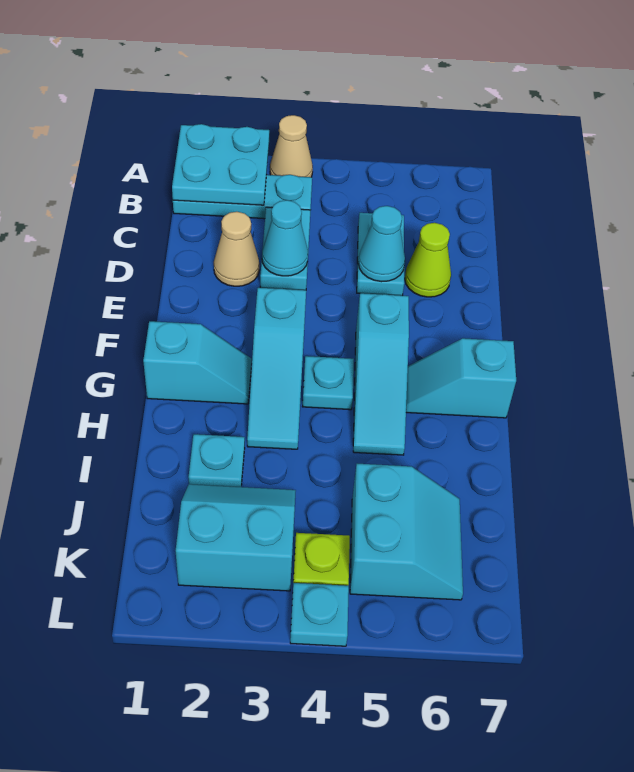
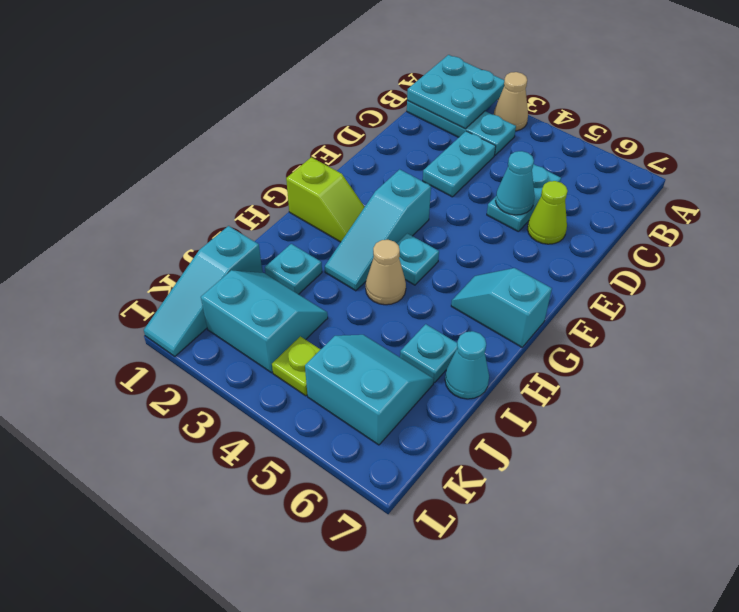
tan 1x1 cone [214,212,259,286] -> tan 1x1 cone moved to [366,240,406,305]
cyan 1x1 cone [262,200,308,276] -> cyan 1x1 cone moved to [445,331,489,399]
cyan 1x3 slope [353,293,409,455] -> cyan 1x3 slope moved to [144,226,263,356]
cyan 1x2 slope [143,321,252,404] -> lime 1x2 slope [286,157,365,242]
cyan 2x2 slope [350,464,463,600] -> cyan 2x2 slope turned to [305,335,434,445]
cyan 1x1 plate [290,583,349,646] -> cyan 1x1 plate moved to [400,324,457,383]

